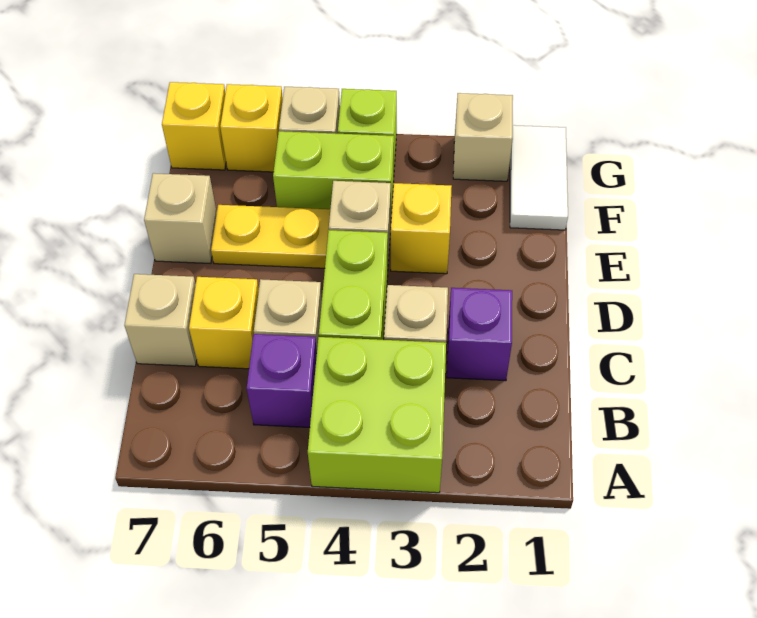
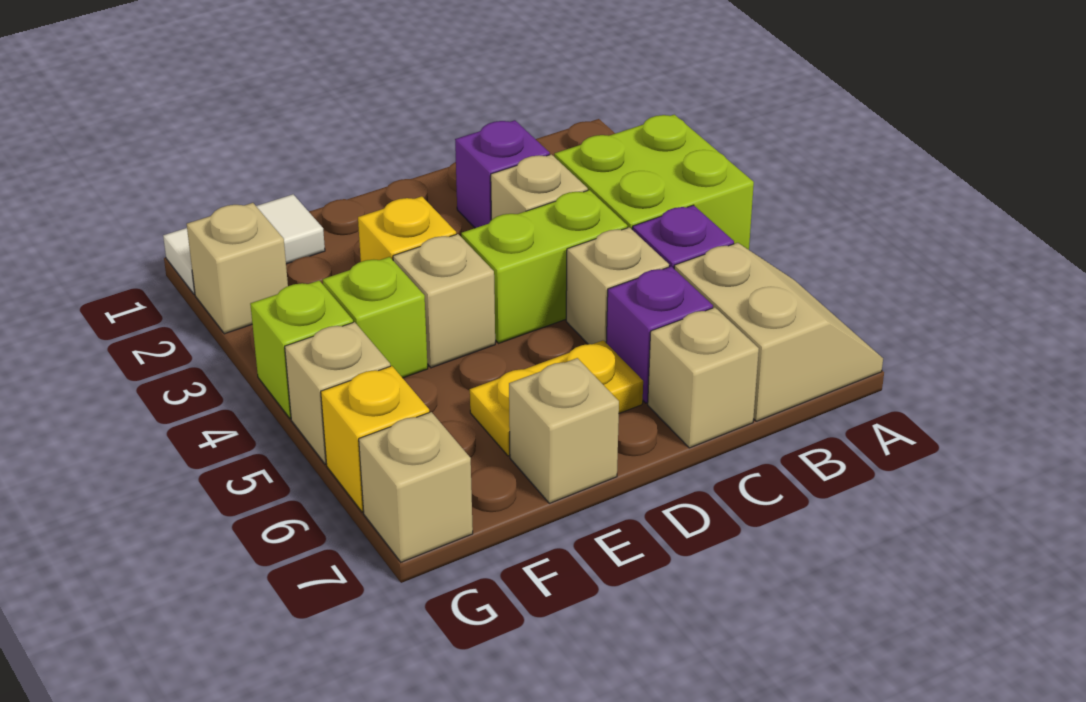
none -> tan 2x2 slope [674,243,883,421]
yellow 1x1 brick [189,277,259,369] -> purple 1x1 brick [606,266,713,403]
yellow 1x2 plate [211,205,330,268] -> yellow 1x2 plate turned to [470,340,643,456]
lime 1x2 brick [273,131,394,214] -> lime 1x1 brick [323,257,428,378]
yellow 1x1 brick [162,82,226,170] -> tan 1x1 brick [359,412,473,562]

